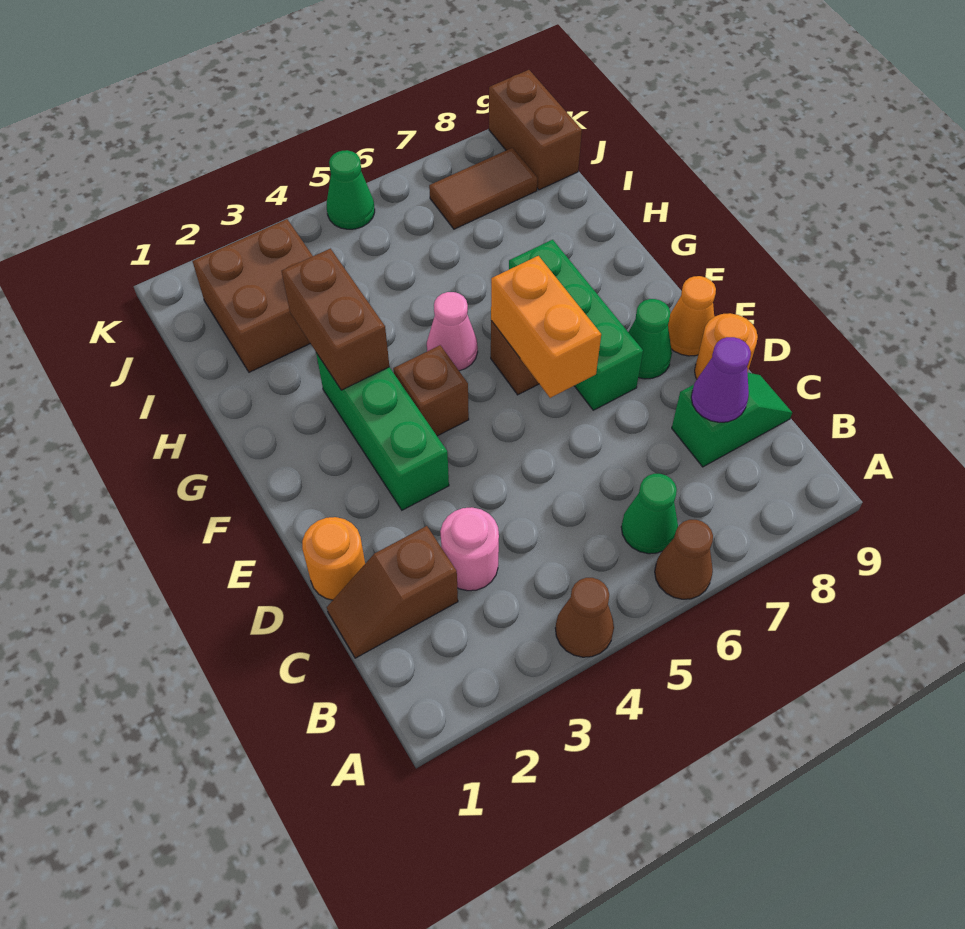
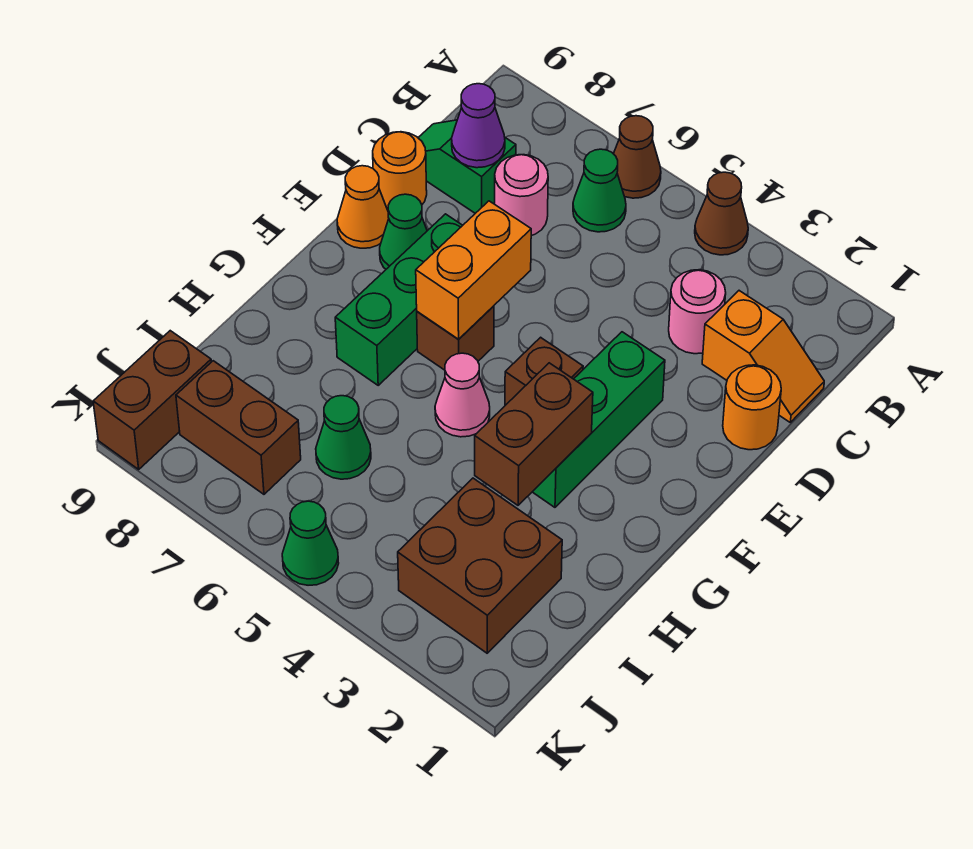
brown 1x2 slope [327,526,458,658] -> orange 1x2 slope [702,291,824,422]
none -> pink 1x1 round brick [495,155,548,236]
none -> green 1x1 cone [316,396,371,479]
brown 1x2 tile [429,148,538,229] -> brown 1x2 brick [176,361,301,494]

